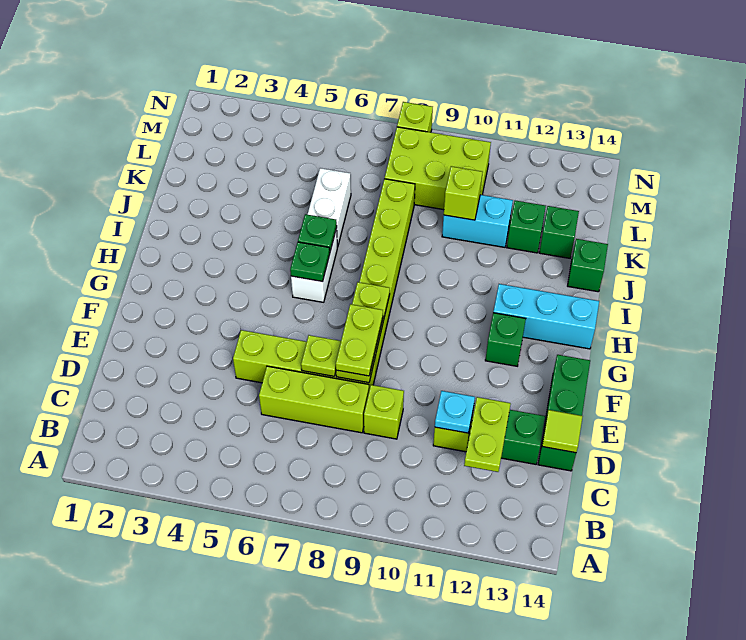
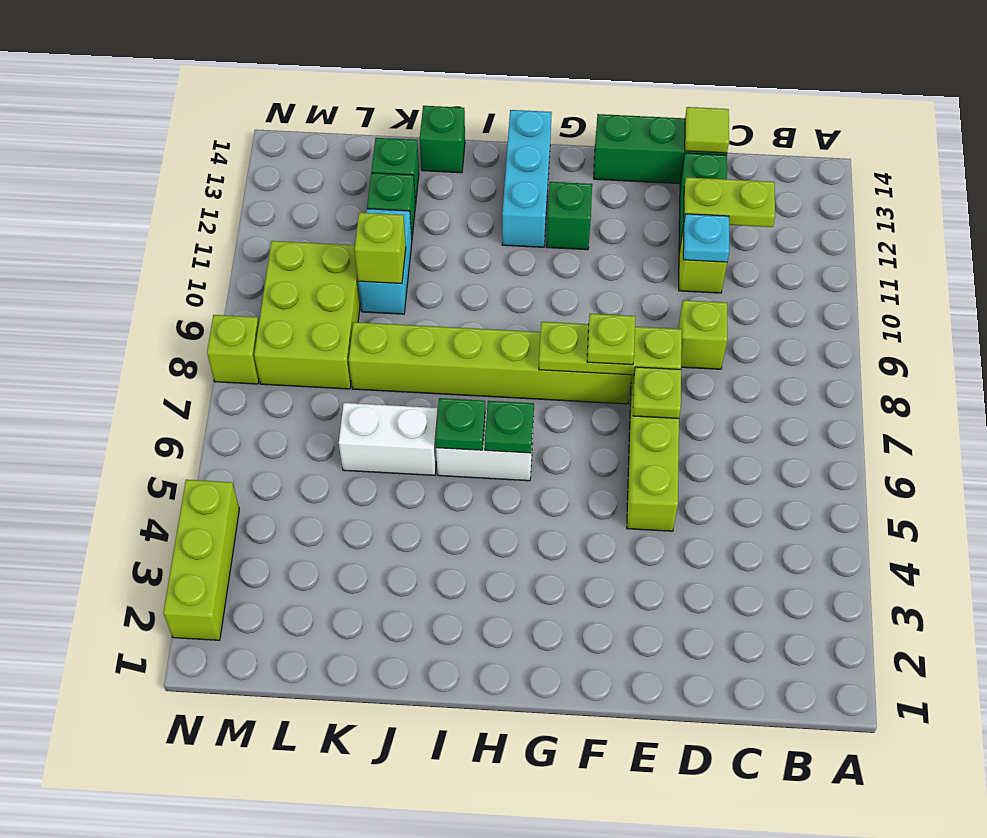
lime 1x3 brick [259,366,369,433] -> lime 1x3 brick moved to [163,480,239,640]
lime 1x2 plate [336,304,383,376] -> lime 1x1 plate [587,314,635,365]

